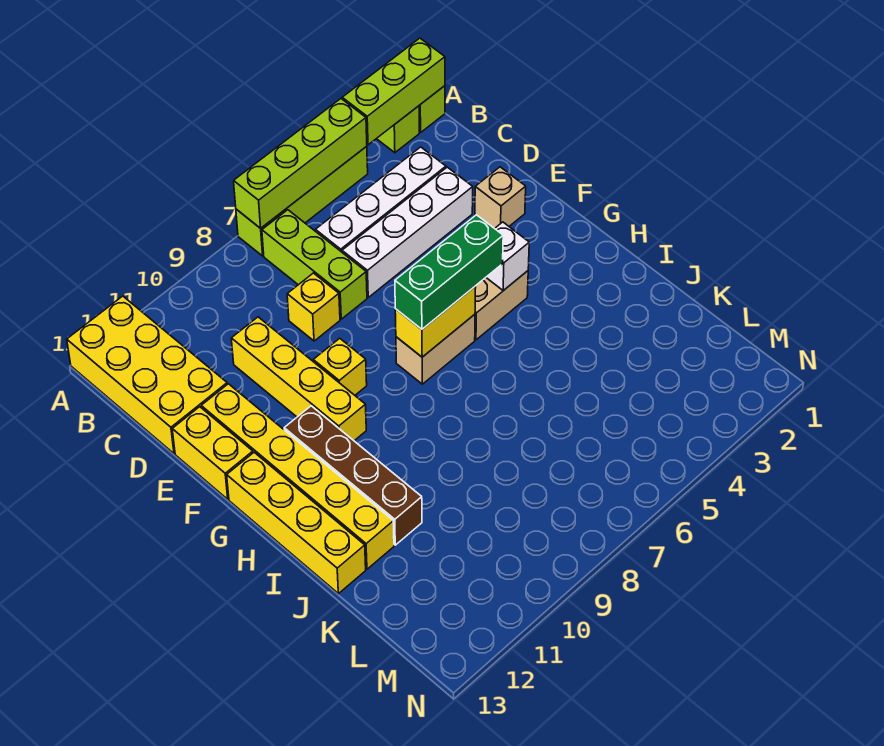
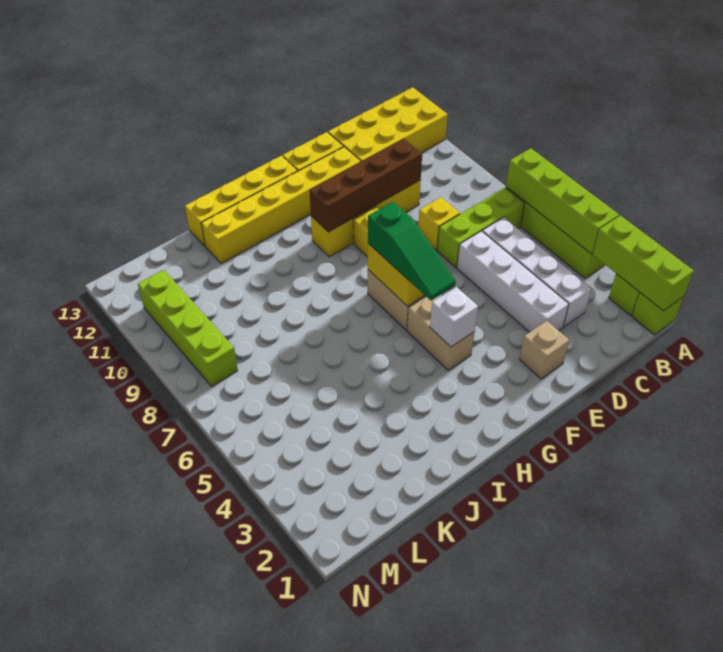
green 1x3 brick [395,215,503,329] -> green 1x3 slope [368,202,456,301]
brown 1x4 brick [284,406,422,545] -> brown 1x4 brick moved to [309,138,422,232]
none -> lime 1x4 brick [138,270,238,386]

